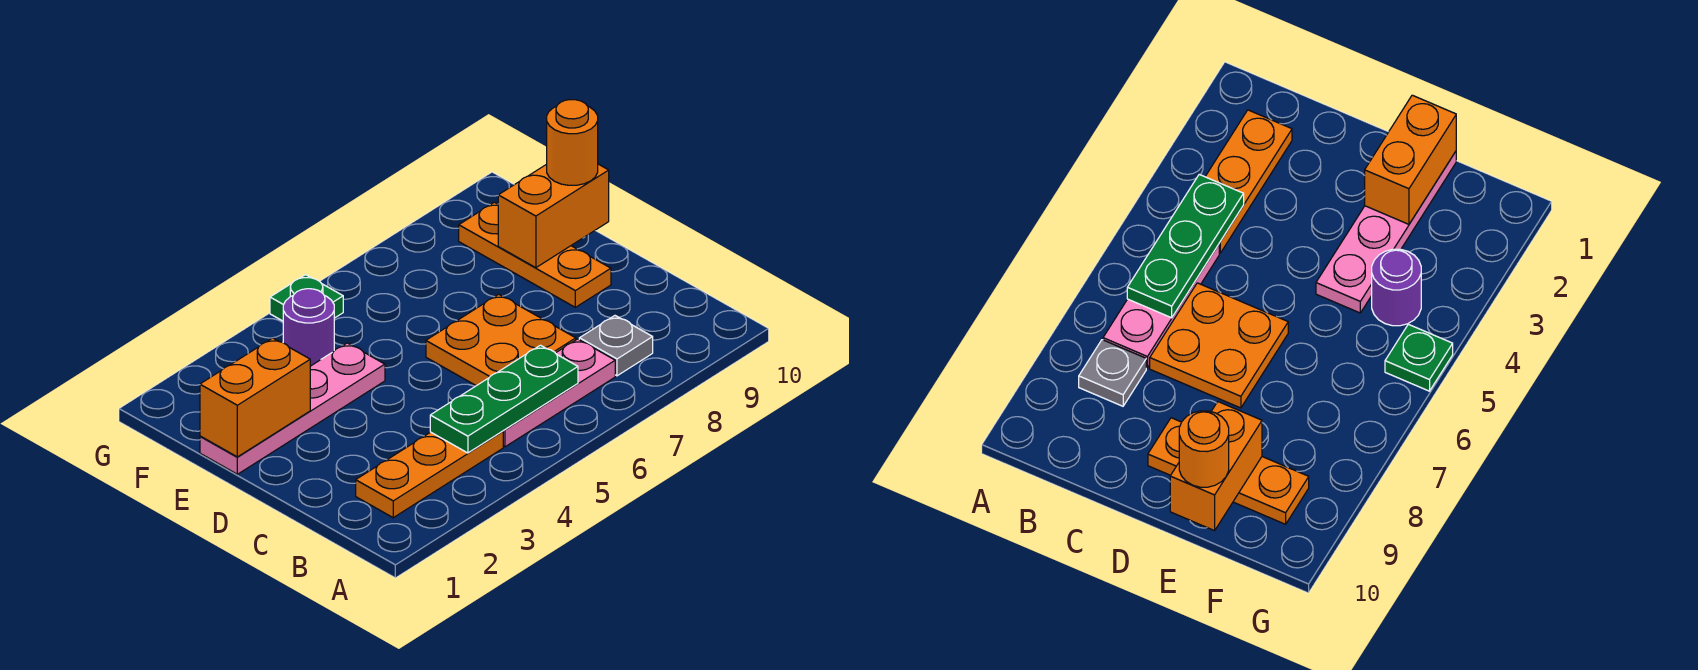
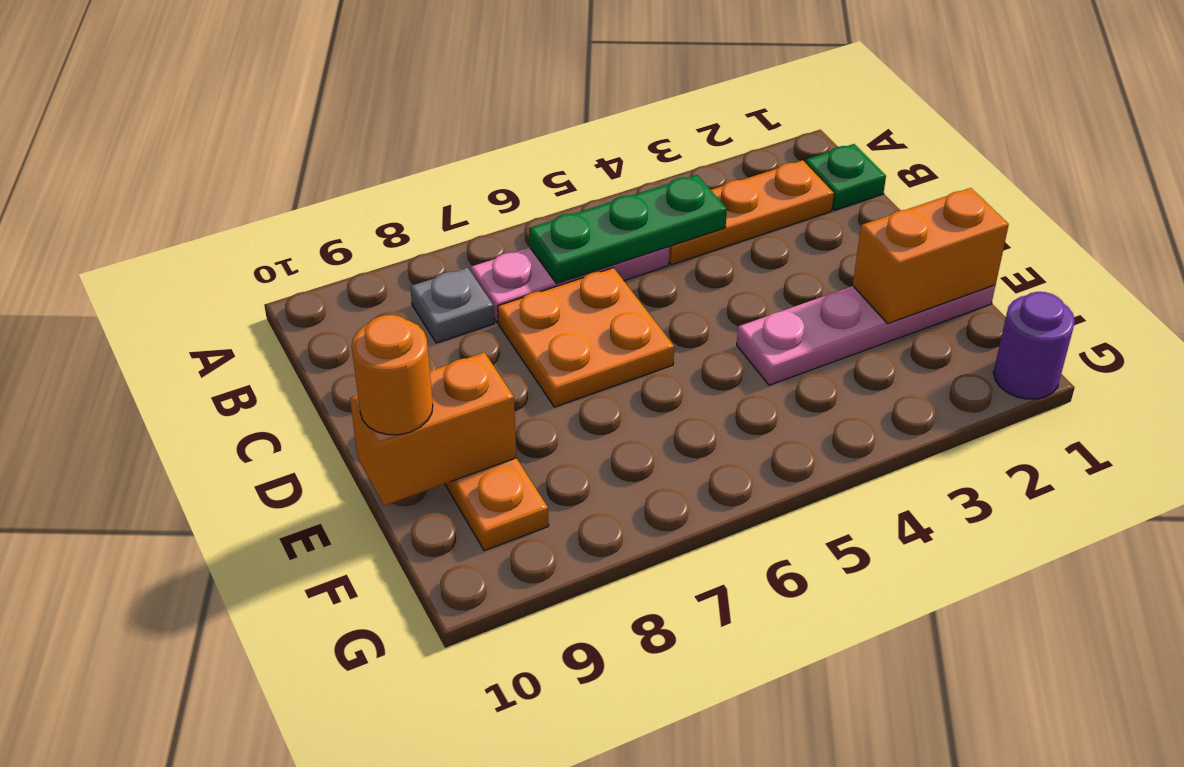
purple 1x1 round brick [283,289,334,366] -> purple 1x1 round brick moved to [993,292,1075,399]
green 1x1 plate [270,275,343,321] -> green 1x1 plate moved to [805,144,886,211]

